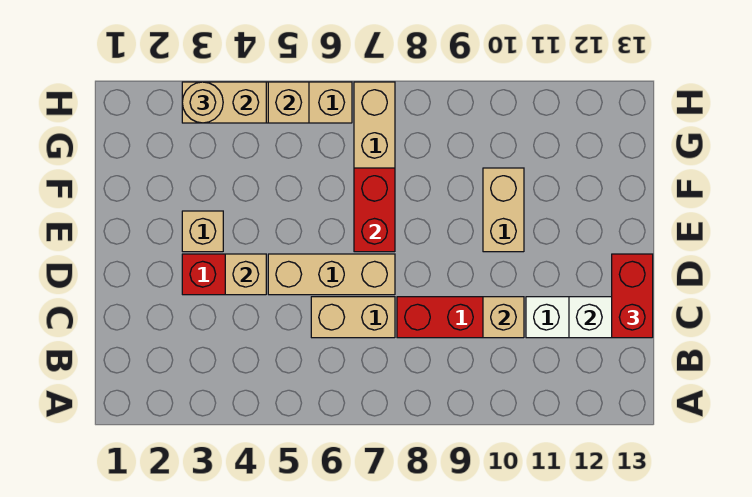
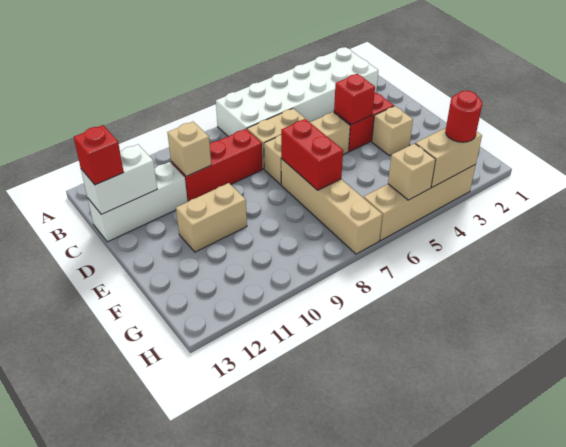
none -> white 2x6 brick [216,47,378,136]
red 1x2 brick [612,254,653,338] -> red 1x1 brick [74,125,124,185]
tan 1x1 brick [225,254,266,295] -> red 1x1 brick [334,74,375,125]
tan 1x2 brick [483,168,524,252] -> tan 1x2 brick turned to [176,183,247,252]
tan 1x1 round brick [182,82,223,123] -> red 1x1 round brick [446,91,482,142]

